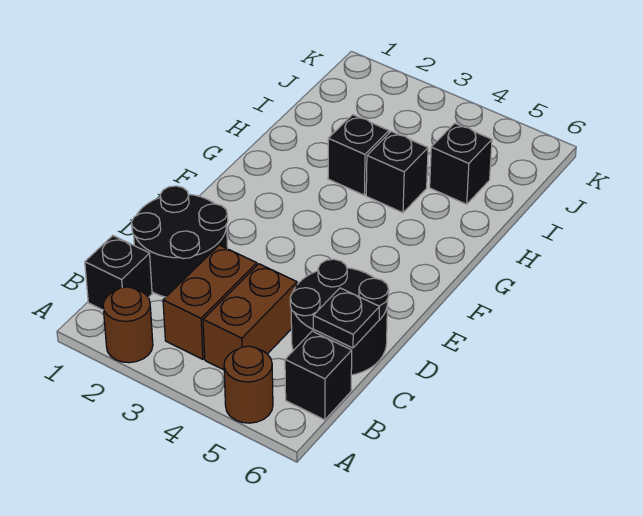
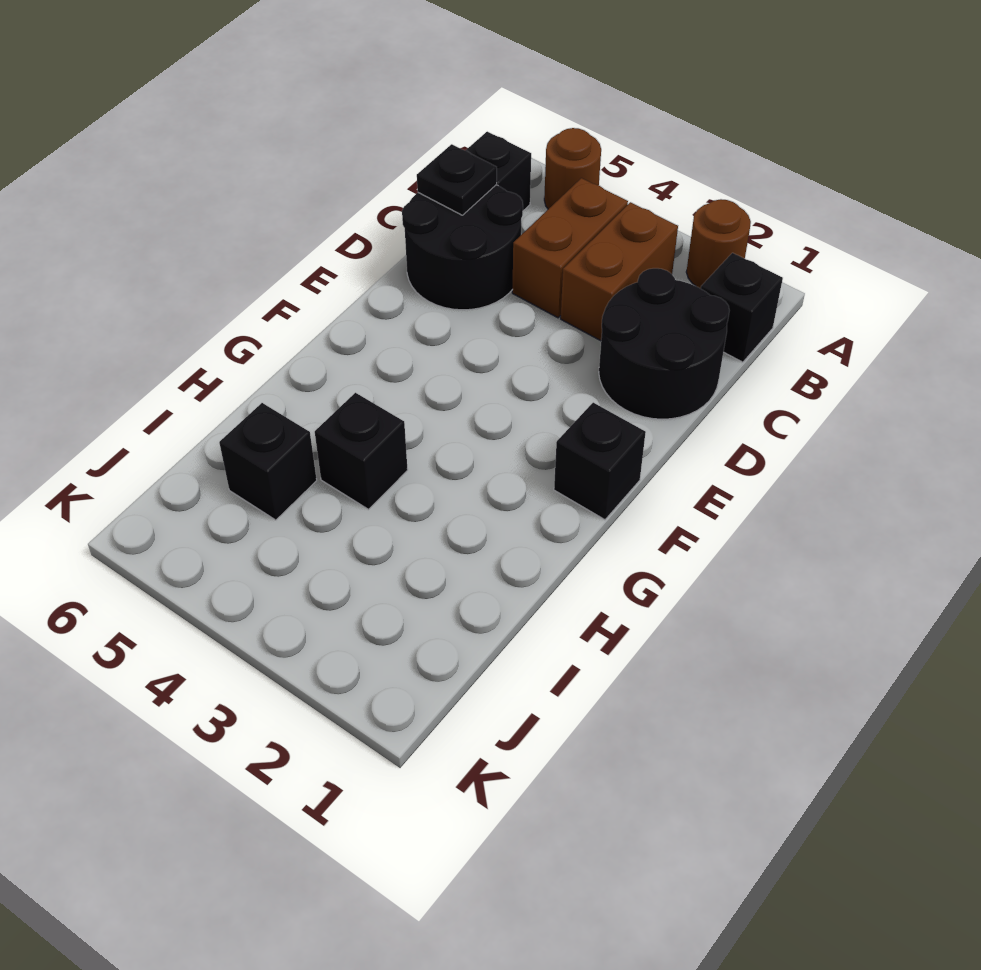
black 1x1 brick [328,115,389,195] -> black 1x1 brick moved to [554,403,646,520]

